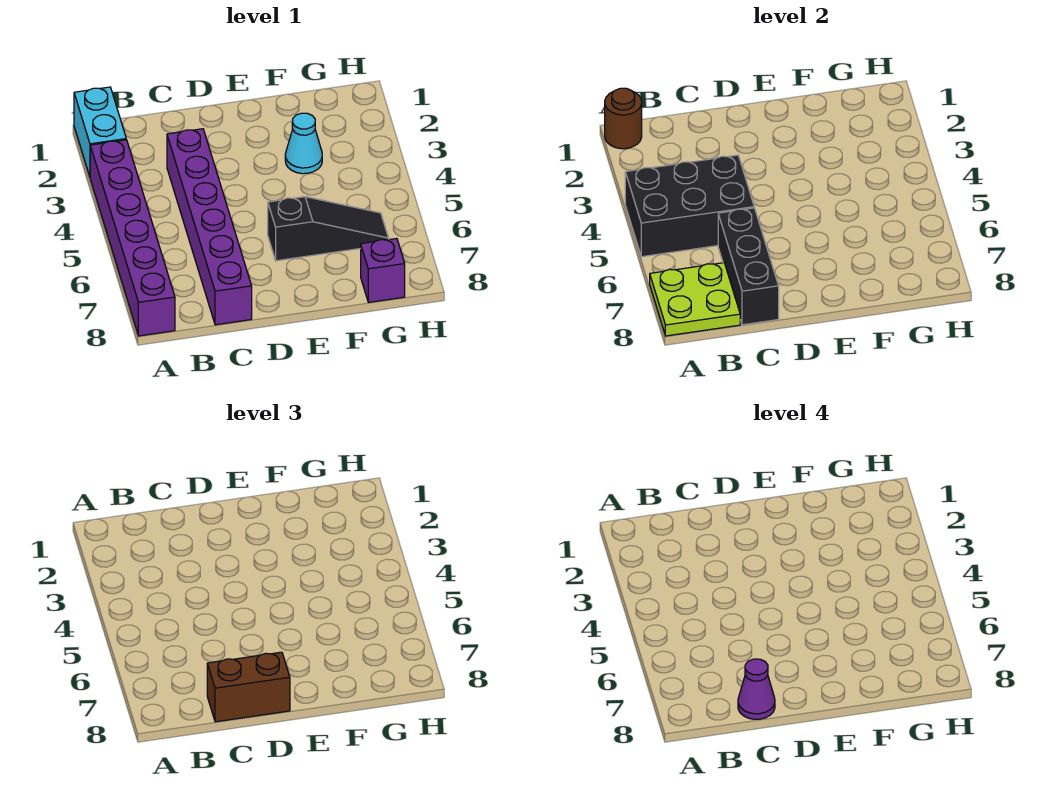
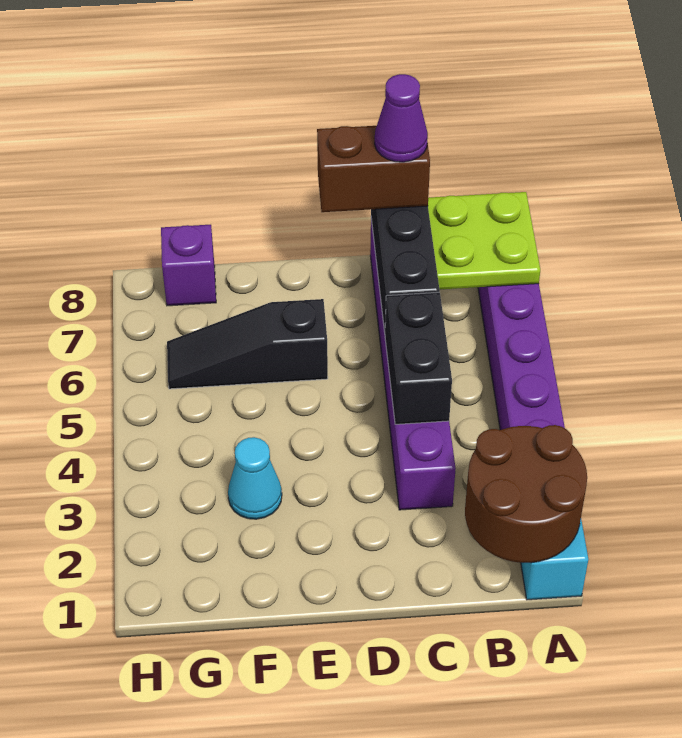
brown 1x1 round brick [605,88,642,149] -> brown 2x2 round brick [465,425,587,563]
black 2x3 brick [625,155,754,257] -> black 1x2 brick [385,292,452,424]

